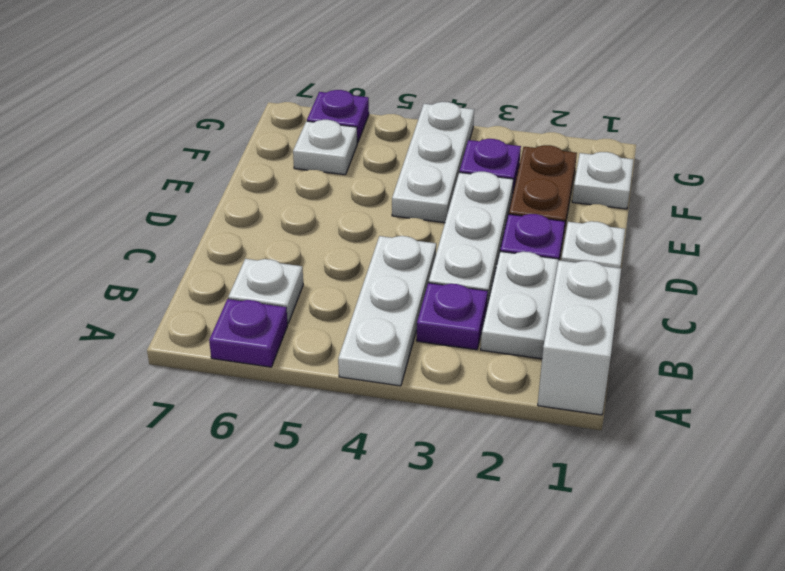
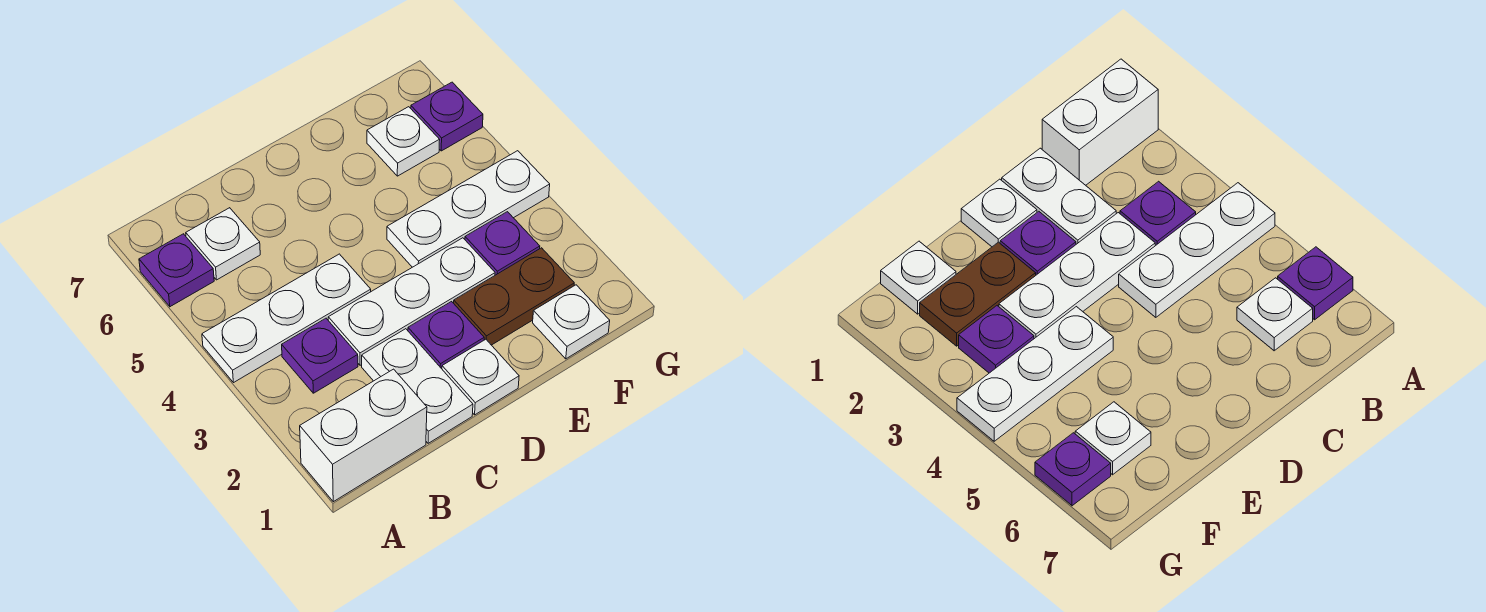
white 1x2 plate [481,252,558,359] -> white 1x2 plate turned to [362,329,473,443]

